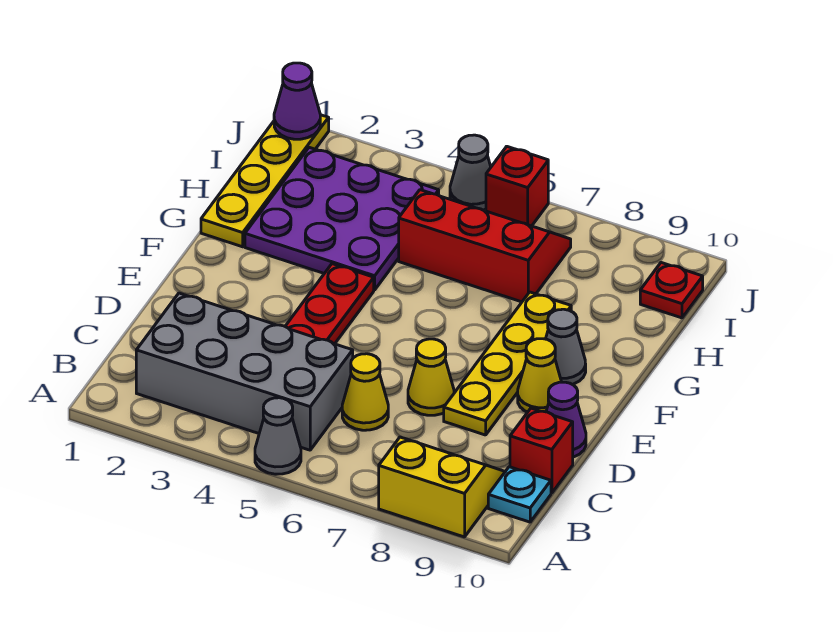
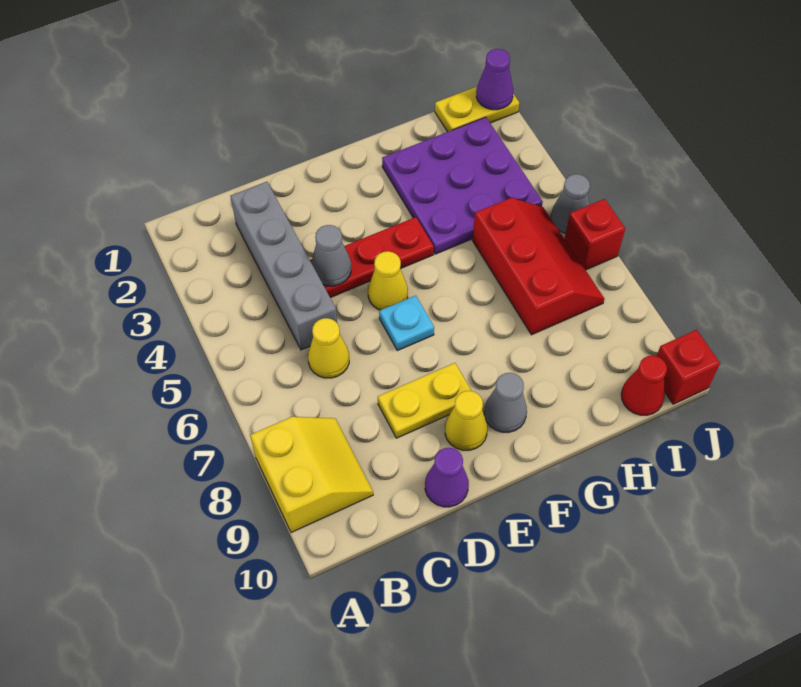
grey 1x1 cone [255,398,301,474] -> grey 1x1 cone moved to [311,225,351,286]
grey 2x4 brick [136,293,353,450] -> grey 1x4 brick [231,182,337,350]
cyan 1x1 plate [488,467,551,522] -> cyan 1x1 plate moved to [379,295,434,351]
red 1x1 brick [510,408,573,493] -> red 1x1 brick moved to [657,330,720,404]
yellow 1x1 cone [408,339,454,415] -> yellow 1x1 cone moved to [368,251,408,310]
yellow 1x4 plate [444,292,571,435] -> yellow 1x2 plate [378,363,471,438]
yellow 1x4 plate [201,115,329,247] -> yellow 1x2 plate [435,87,519,132]
red 1x1 plate [640,263,703,318] -> red 1x1 cone [621,356,667,415]

